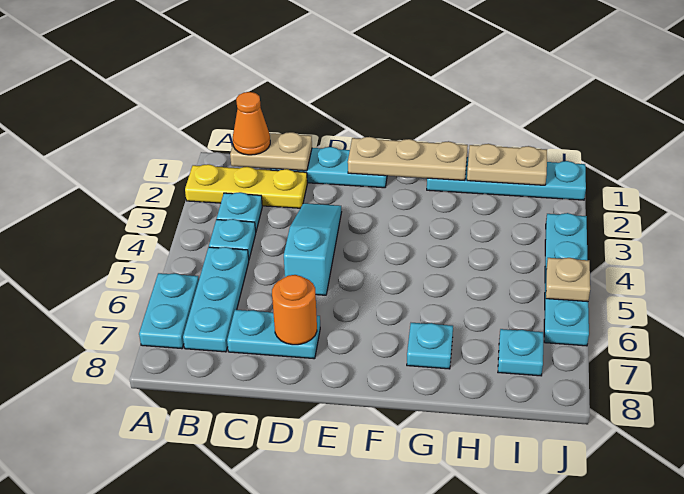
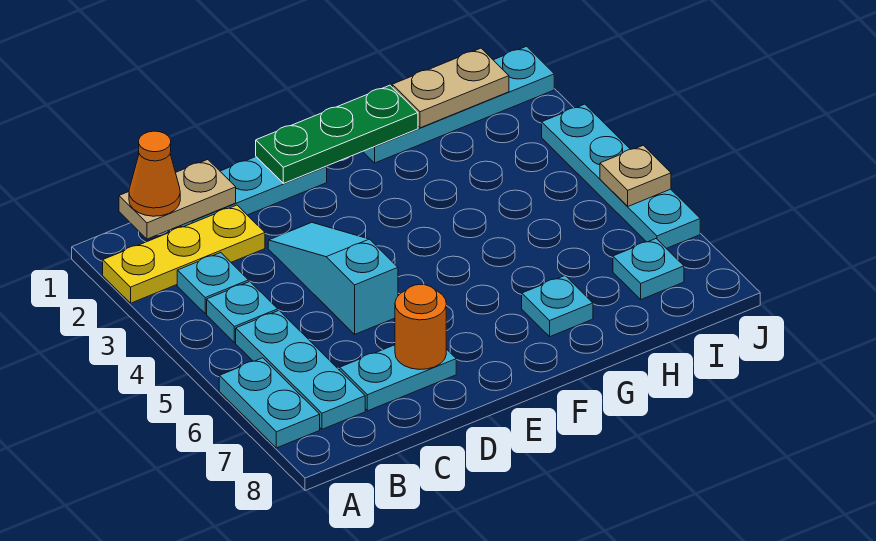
tan 1x3 plate [348,137,468,180] -> green 1x3 plate [256,85,418,183]

